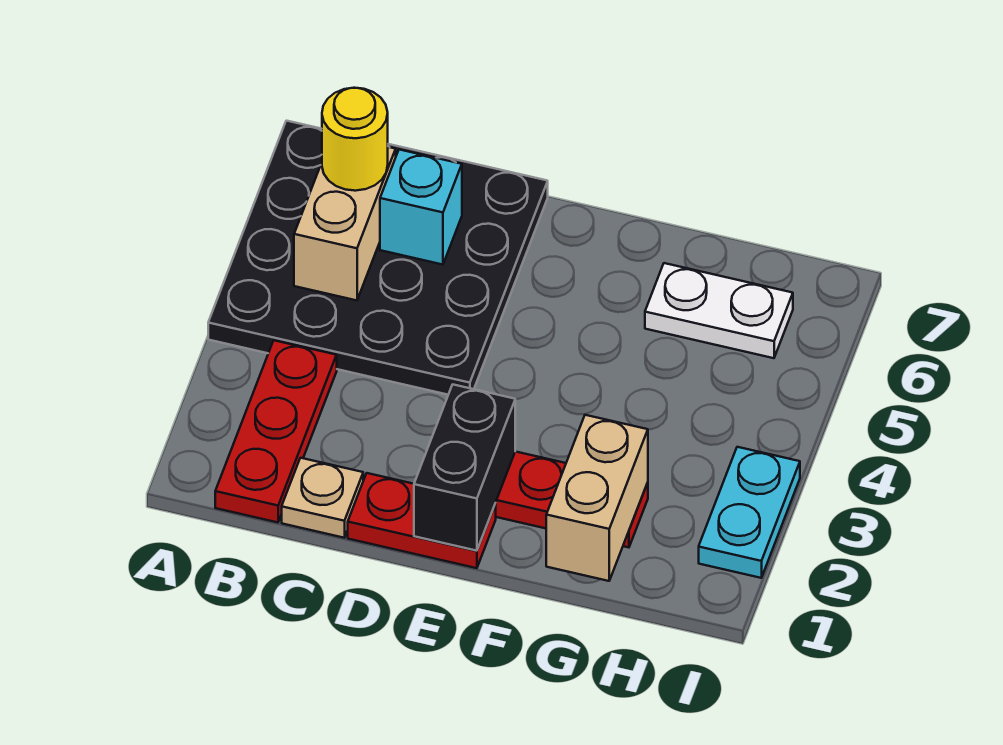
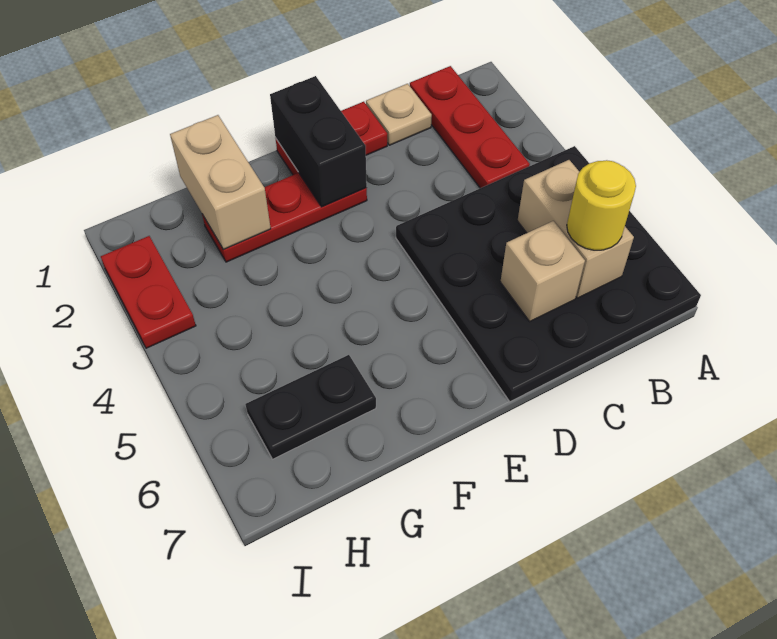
cyan 1x1 brick [380,150,462,265] -> tan 1x1 brick [501,221,585,321]
white 1x2 plate [645,263,793,358] -> black 1x2 plate [246,355,376,459]
cyan 1x2 plate [699,447,800,578] -> red 1x2 plate [101,236,196,348]

